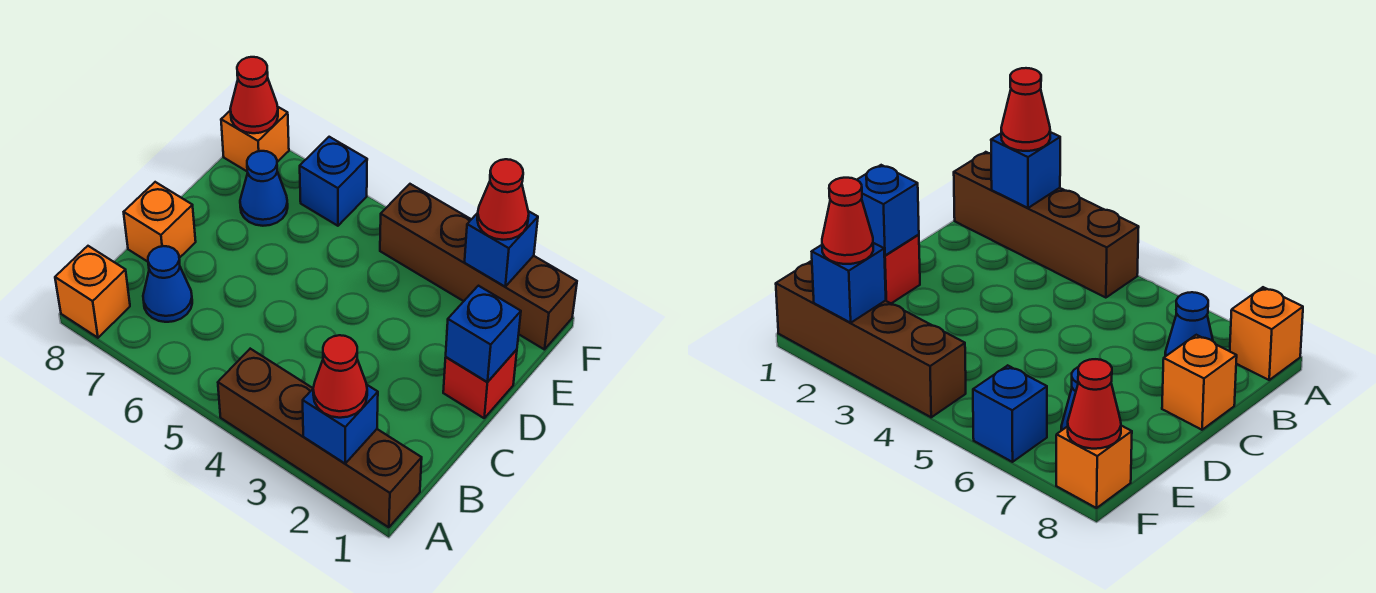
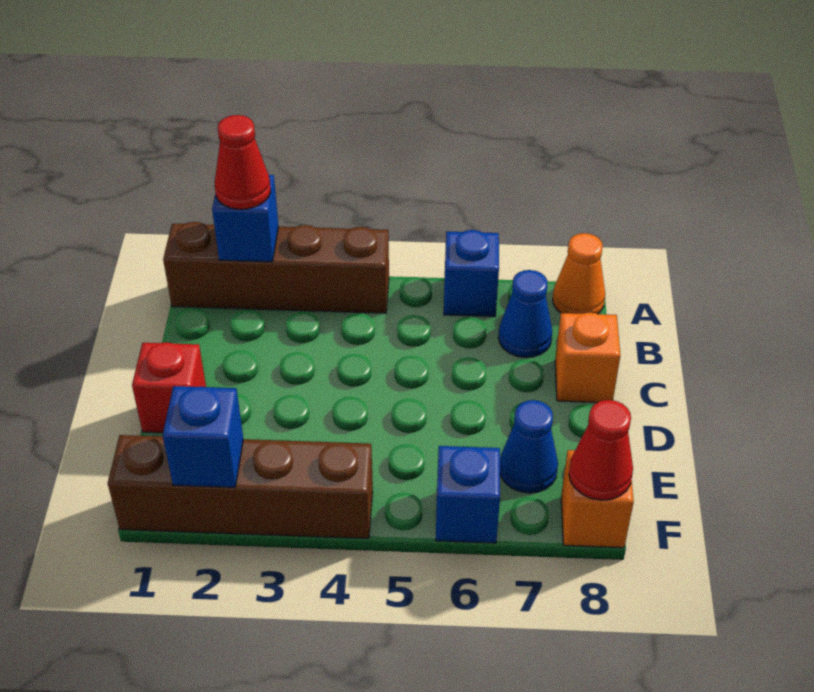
orange 1x1 brick [55,246,130,338] -> orange 1x1 cone [553,233,605,314]
blue 1x1 brick [446,286,521,382] -> blue 1x1 brick moved to [444,230,499,317]
red 1x1 cone [477,159,529,240] -> none

